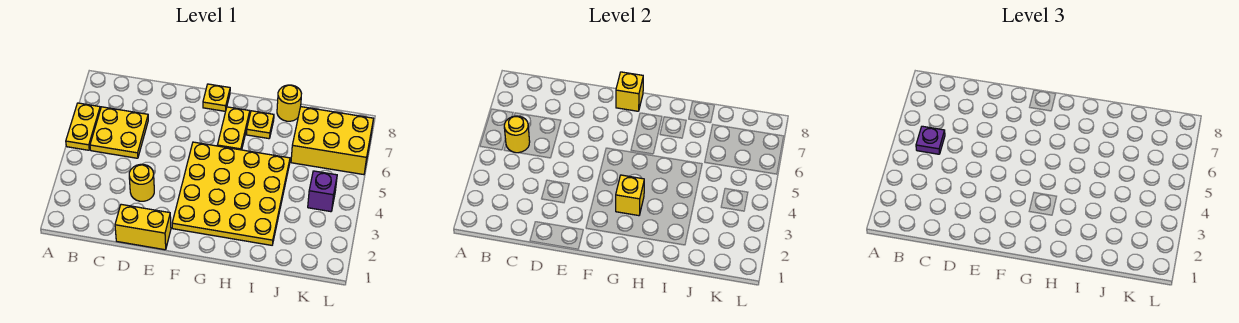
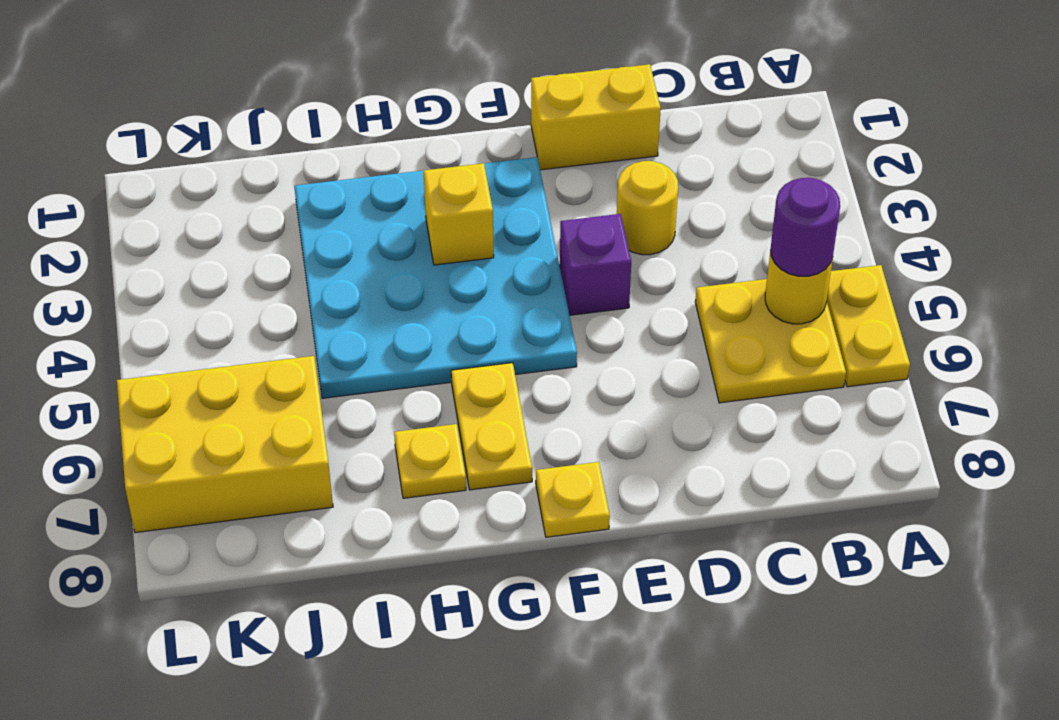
purple 1x1 plate [916,126,945,154] -> purple 1x1 round brick [771,178,840,276]
yellow 4x4 plate [172,142,290,245] -> cyan 4x4 plate [294,157,577,398]
yellow 1x1 brick [616,72,643,111] -> none
yellow 1x1 round brick [277,85,302,121] -> none
purple 1x1 brick [308,171,337,212] -> purple 1x1 brick moved to [560,214,631,315]

